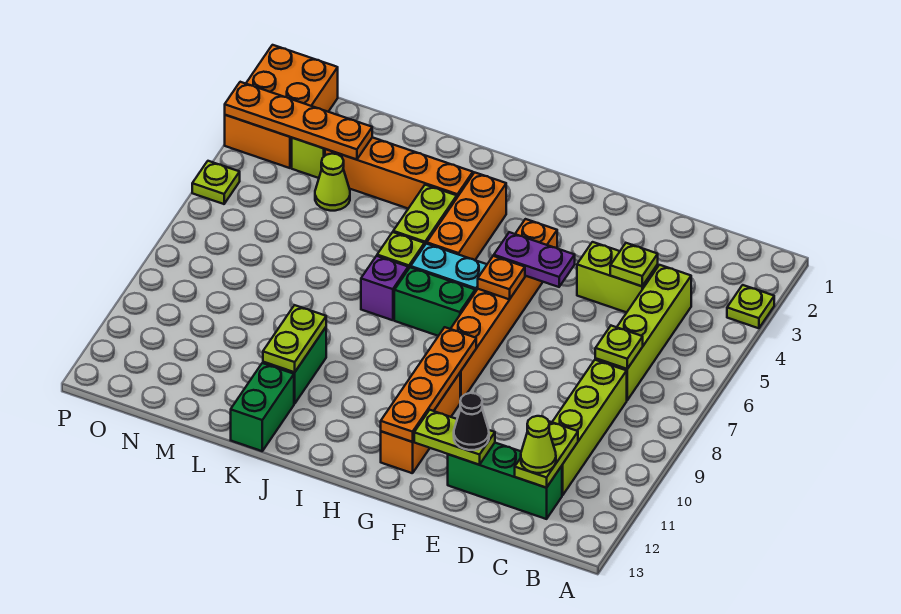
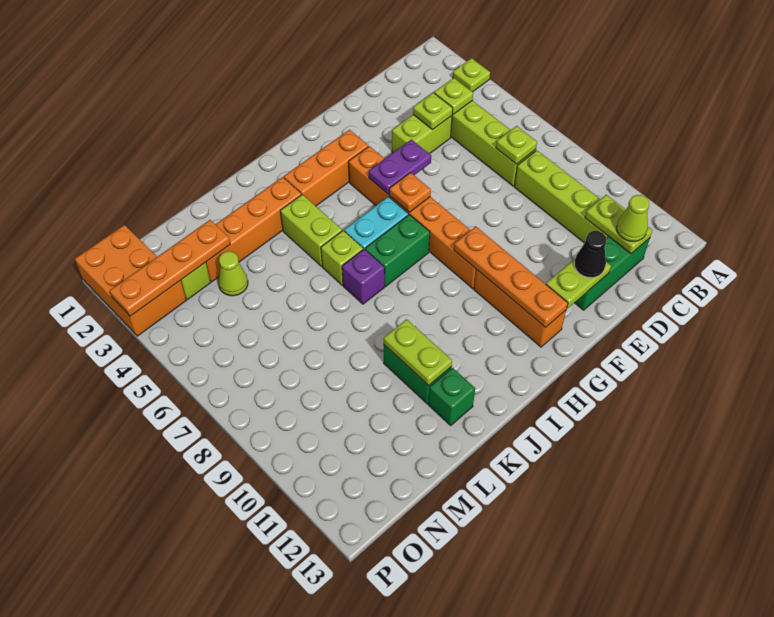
orange 1x3 brick [427,172,506,260] -> orange 1x3 brick turned to [284,130,368,206]
green 1x2 brick [231,363,294,451] -> green 1x1 brick [429,368,475,425]
lime 1x1 plate [192,161,240,204] -> lime 1x1 plate moved to [434,78,473,114]

